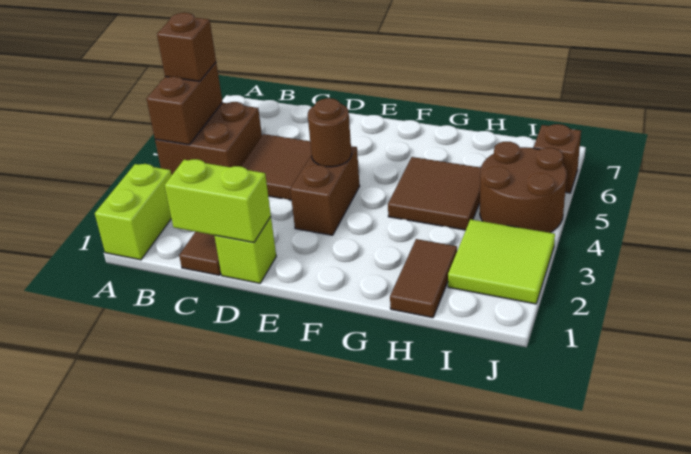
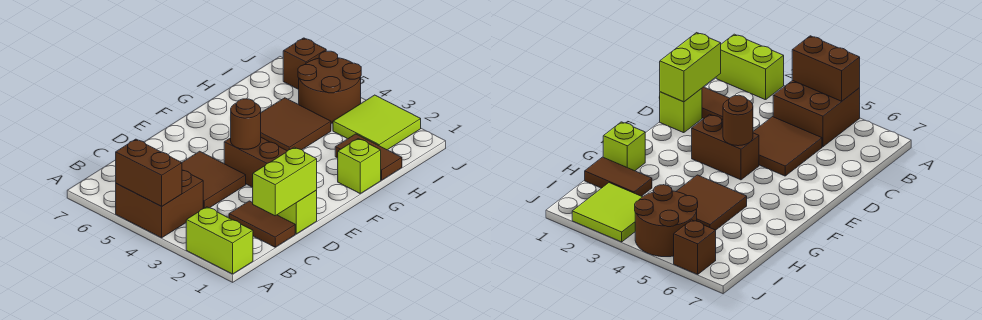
brown 1x1 brick [157,13,216,81] -> none
none -> lime 1x1 brick [338,139,381,193]

